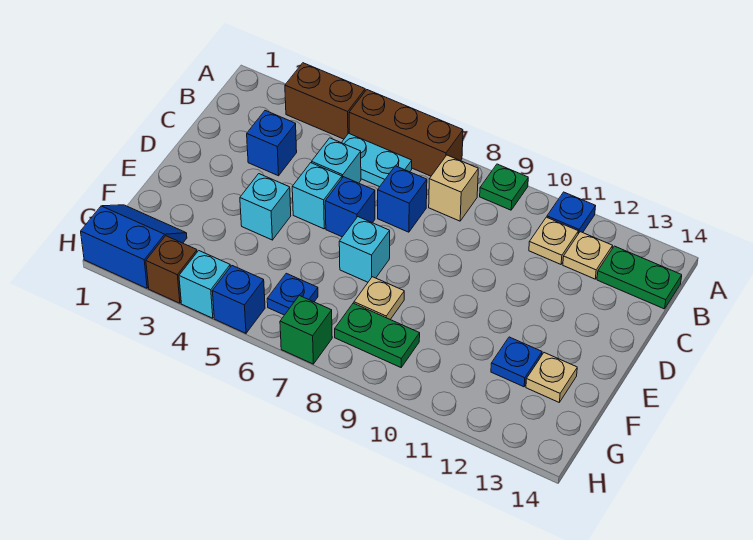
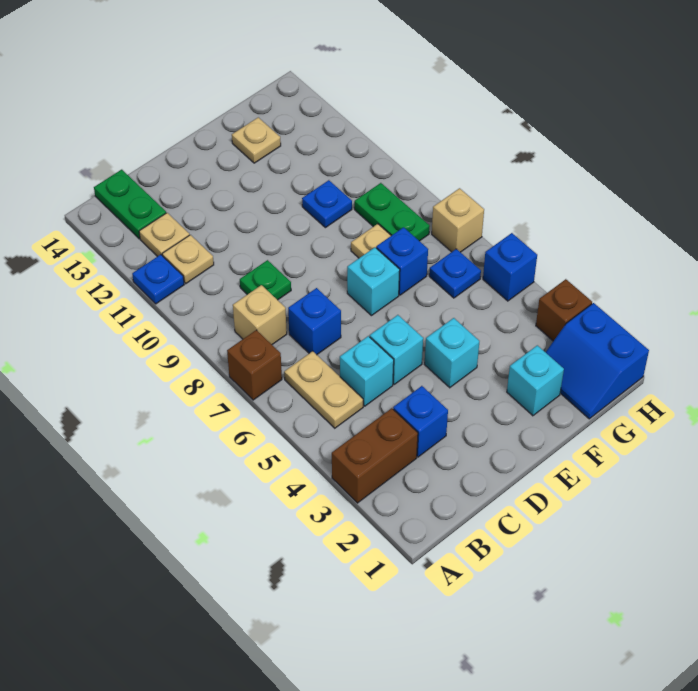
brown 1x2 brick [285,63,365,139] -> brown 1x2 brick turned to [332,408,418,503]
brown 1x3 brick [349,90,463,176] -> brown 1x1 brick [227,330,282,400]
green 1x1 plate [480,164,528,210] -> green 1x1 plate moved to [240,260,291,300]
cyan 1x2 plate [341,133,412,187] -> tan 1x2 plate [284,351,363,428]
blue 1x1 brick [325,177,375,237] -> blue 1x1 brick moved to [376,227,428,295]
blue 1x1 plate [491,337,542,387] -> blue 1x1 plate moved to [302,180,352,228]
cyan 1x1 brick [179,251,230,318] -> cyan 1x1 brick moved to [507,345,564,416]
green 1x1 brick [280,295,332,364] -> tan 1x1 brick [432,188,484,252]

